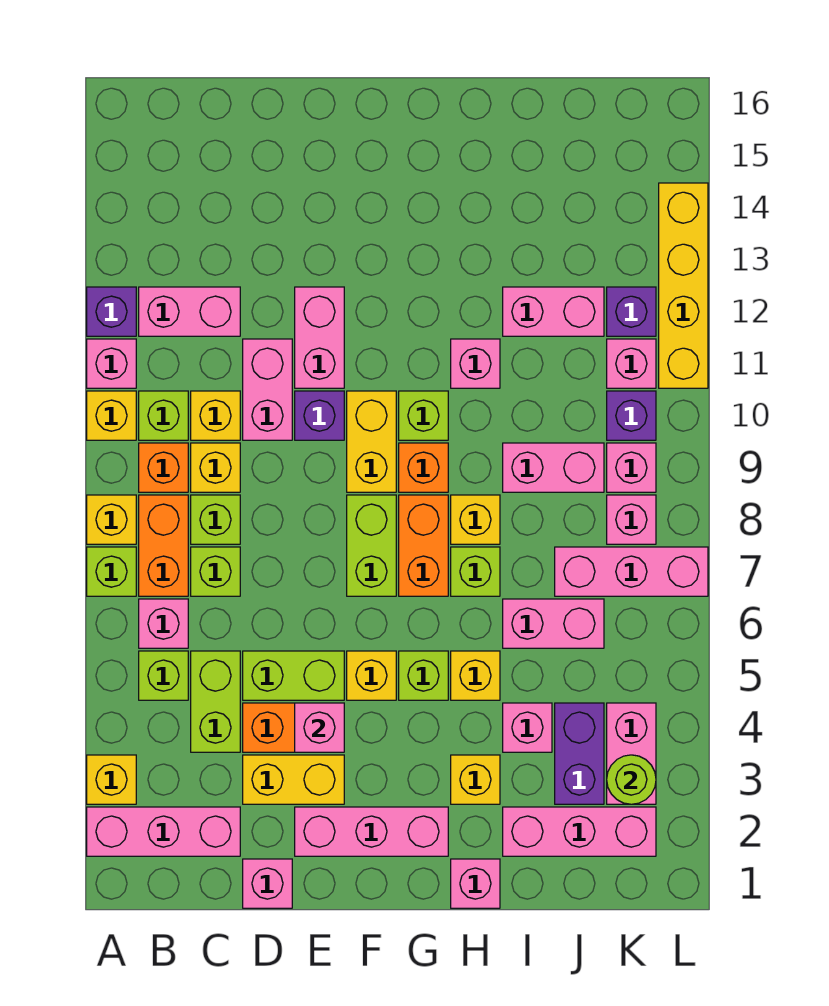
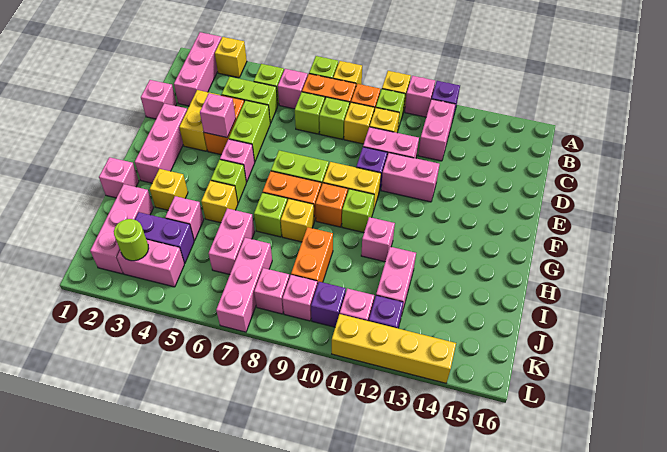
yellow 1x1 brick [347,651,396,700] -> pink 1x1 brick [220,139,255,182]
pink 1x2 brick [503,443,604,492] -> orange 1x2 brick [291,227,333,284]

